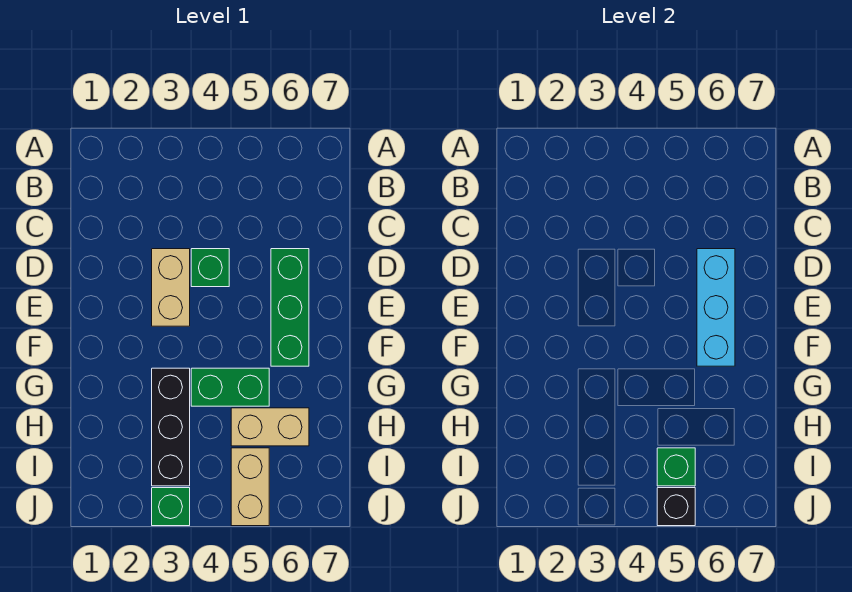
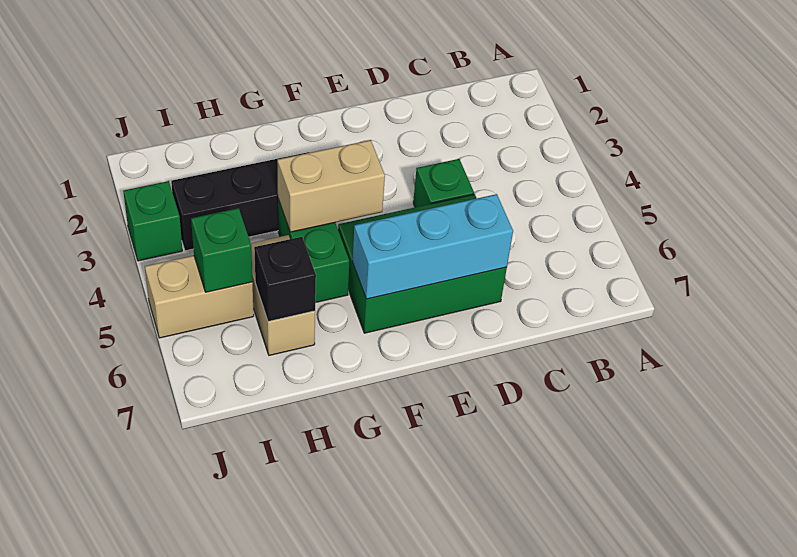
tan 1x2 brick [152,249,190,326] -> tan 1x2 brick moved to [277,140,385,232]
green 1x3 brick [271,249,309,366] -> green 2x3 brick [338,194,507,333]
black 1x1 brick [657,488,695,526] -> black 1x1 brick moved to [254,237,316,322]

